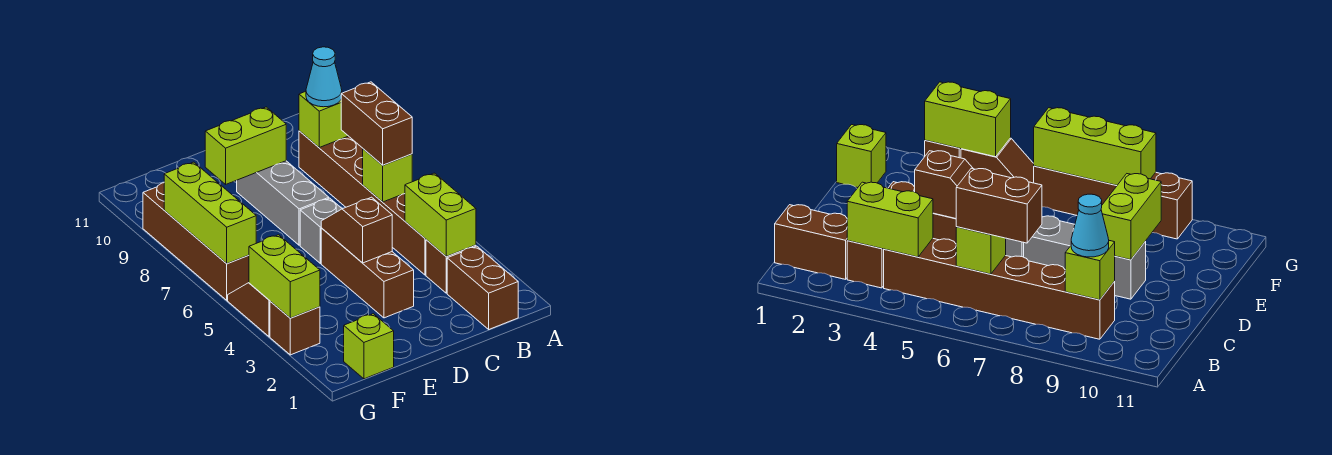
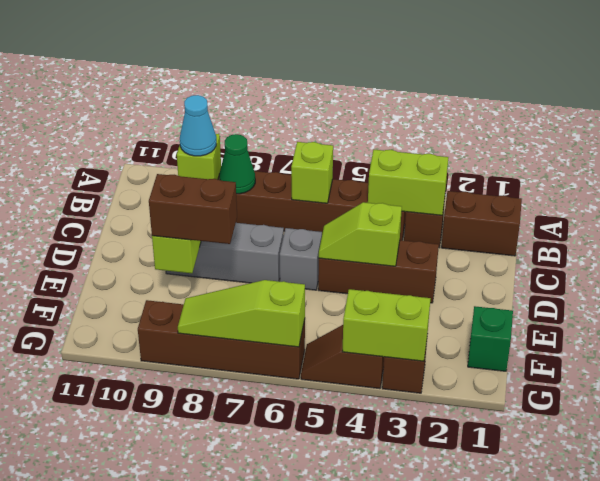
brown 1x2 brick [341,82,412,165] -> brown 1x2 brick moved to [149,174,237,244]
none -> green 1x1 cone [219,134,255,194]
brown 1x2 slope [321,197,392,263] -> lime 1x2 slope [319,202,402,266]
lime 1x1 brick [344,314,394,379] -> green 1x1 brick [468,306,513,371]
lime 1x3 brick [164,162,256,264] -> lime 1x3 slope [178,280,305,347]

